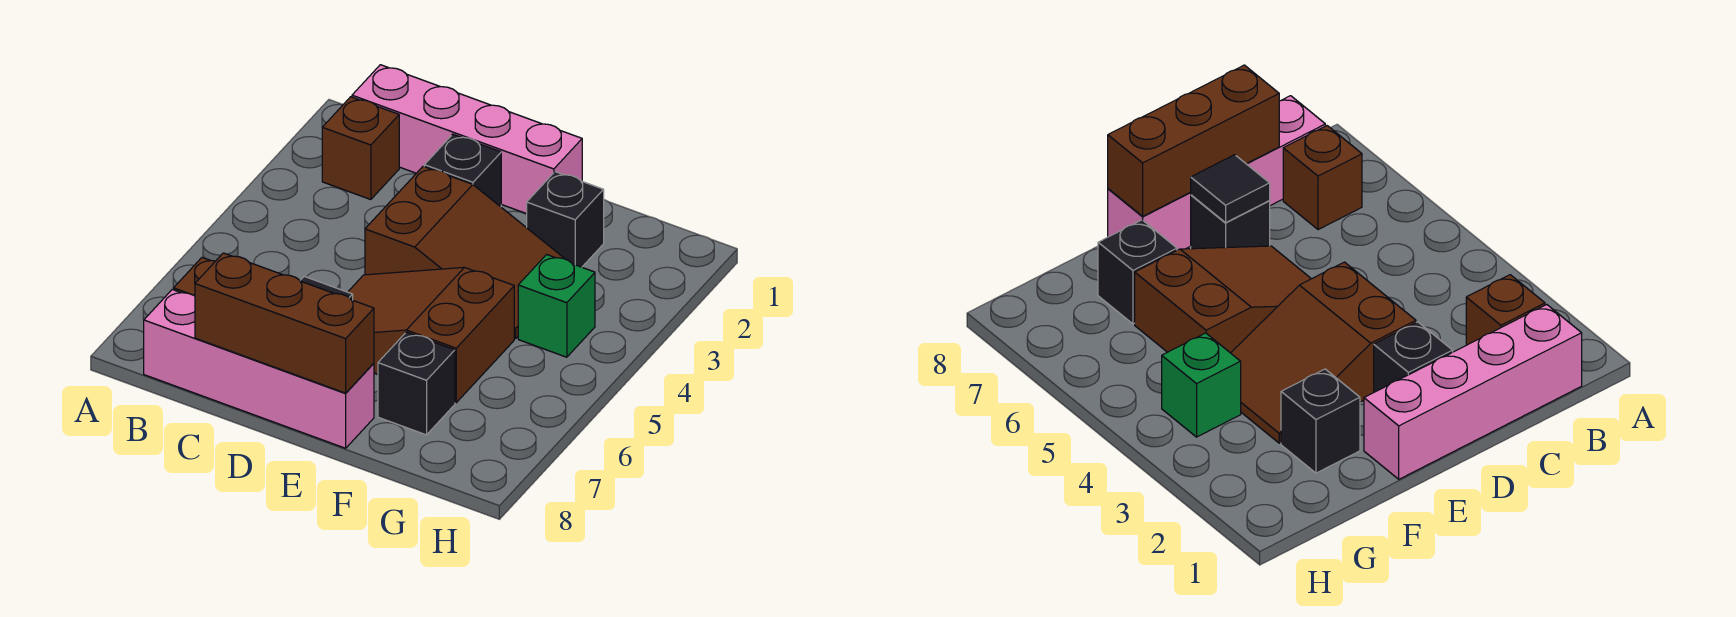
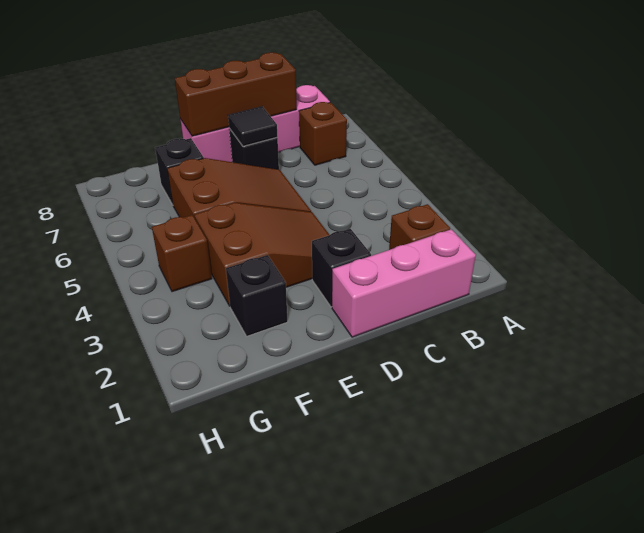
pink 1x4 brick [352,65,582,214] -> pink 1x3 brick [332,229,476,337]
brown 2x3 slope [365,166,565,338] -> brown 2x3 slope turned to [195,203,329,306]
green 1x1 brick [518,255,595,357] -> brown 1x1 brick [152,215,212,292]

